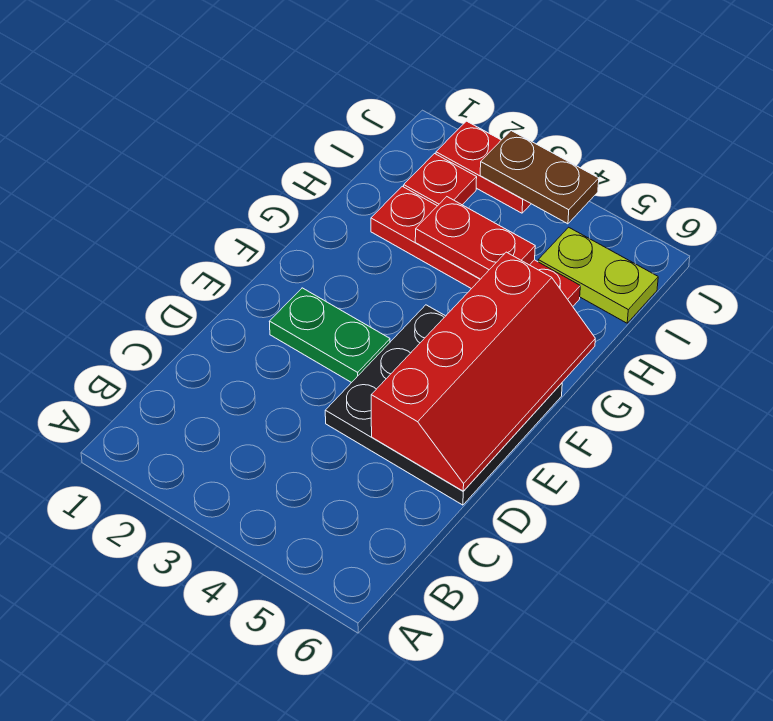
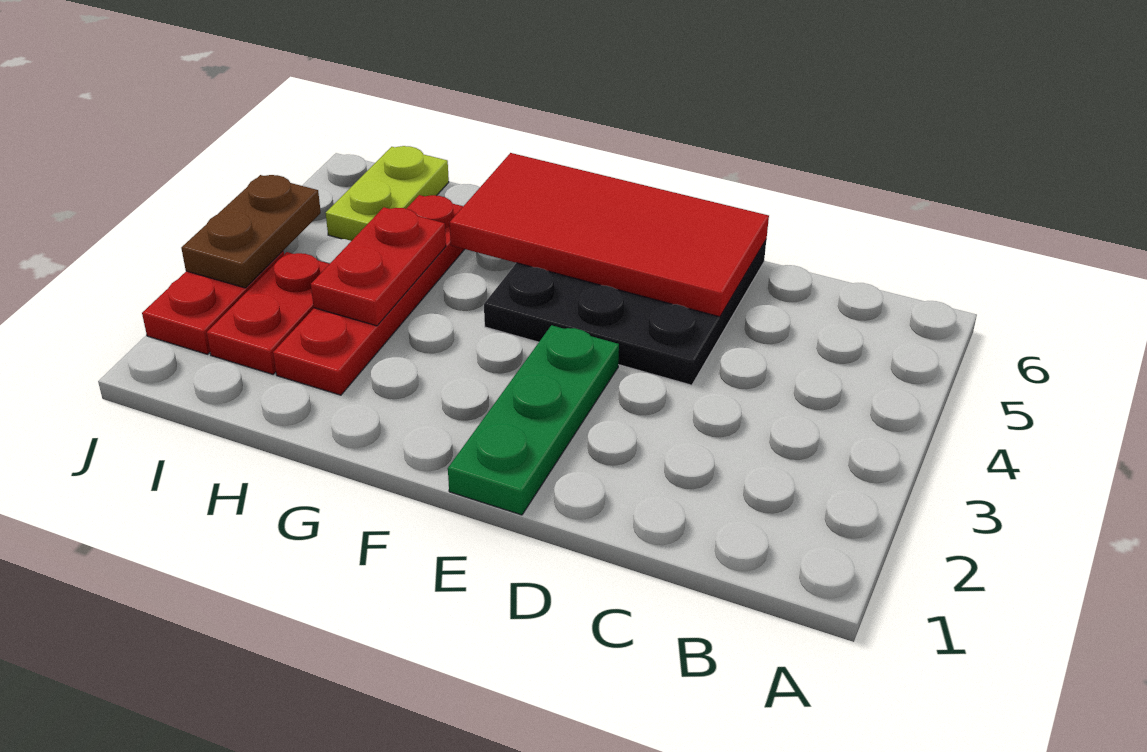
red 2x4 slope [371,252,595,491] -> red 2x4 tile [450,153,769,317]
green 1x2 plate [269,288,390,383] -> green 1x3 plate [448,325,619,515]
red 1x1 plate [404,154,477,206] -> red 1x2 plate [207,252,329,374]

